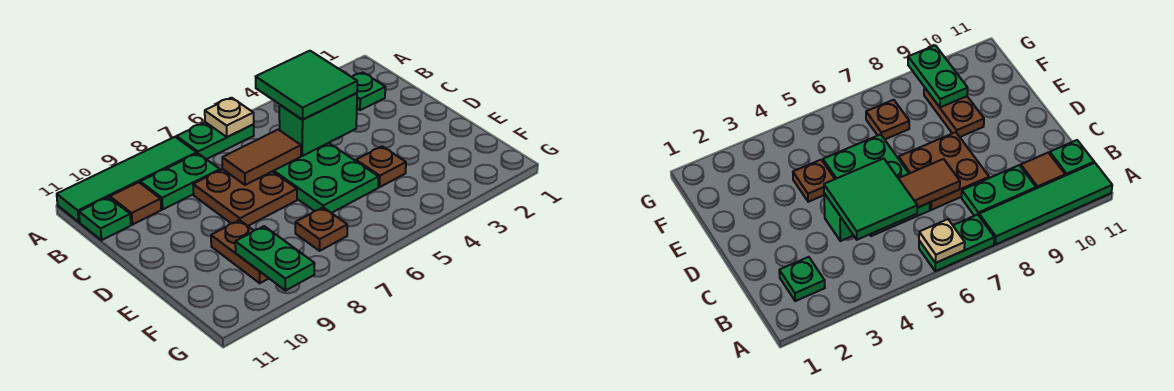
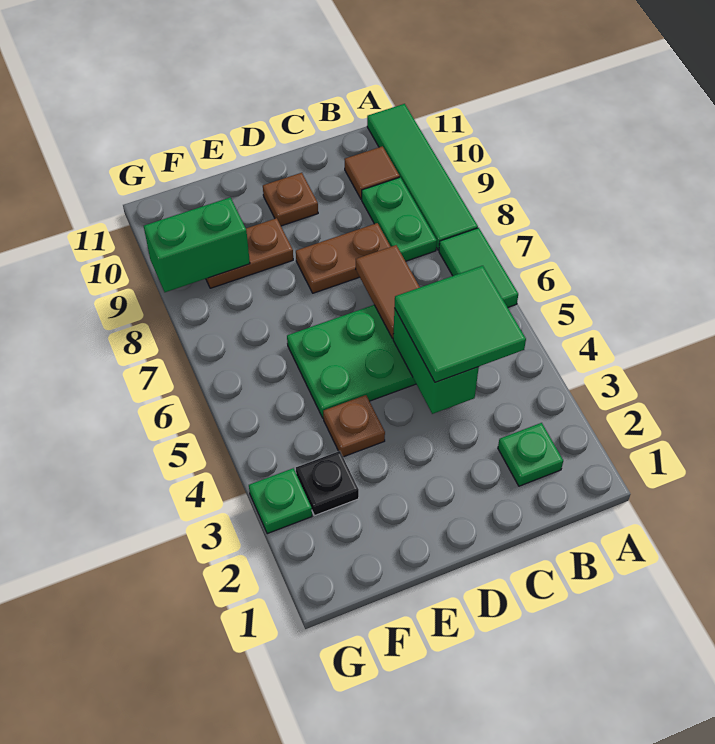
green 1x2 plate [176,122,254,159] -> green 1x2 tile [439,228,518,307]
tan 1x1 plate [205,98,254,137] -> none
green 1x1 plate [79,197,131,240] -> green 1x1 plate moved to [249,468,312,534]
brown 2x2 plate [193,169,297,226] -> brown 1x2 plate [296,223,391,293]
none -> black 1x1 plate [296,451,359,516]
brown 1x1 plate [295,207,347,251] -> brown 1x1 plate moved to [263,173,318,226]
green 1x2 plate [235,226,315,291] -> green 1x2 brick [144,198,250,292]

